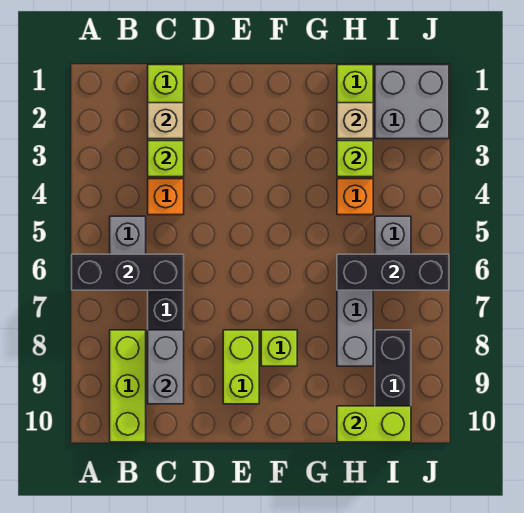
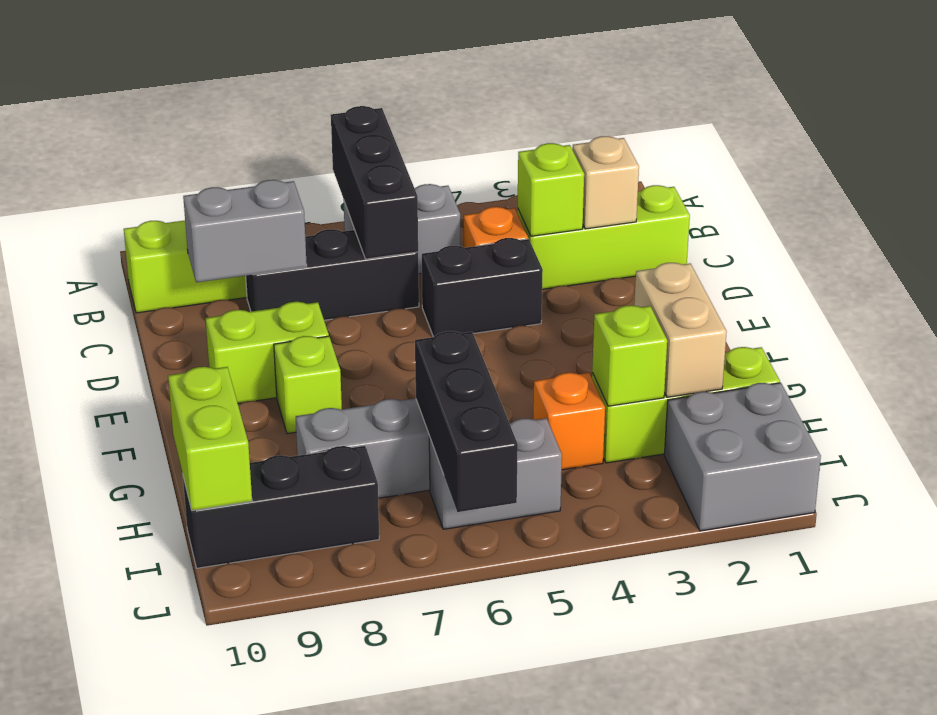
none -> black 1x2 brick [422,238,543,337]
tan 1x1 brick [337,103,373,139] -> tan 1x2 brick [634,263,727,397]

